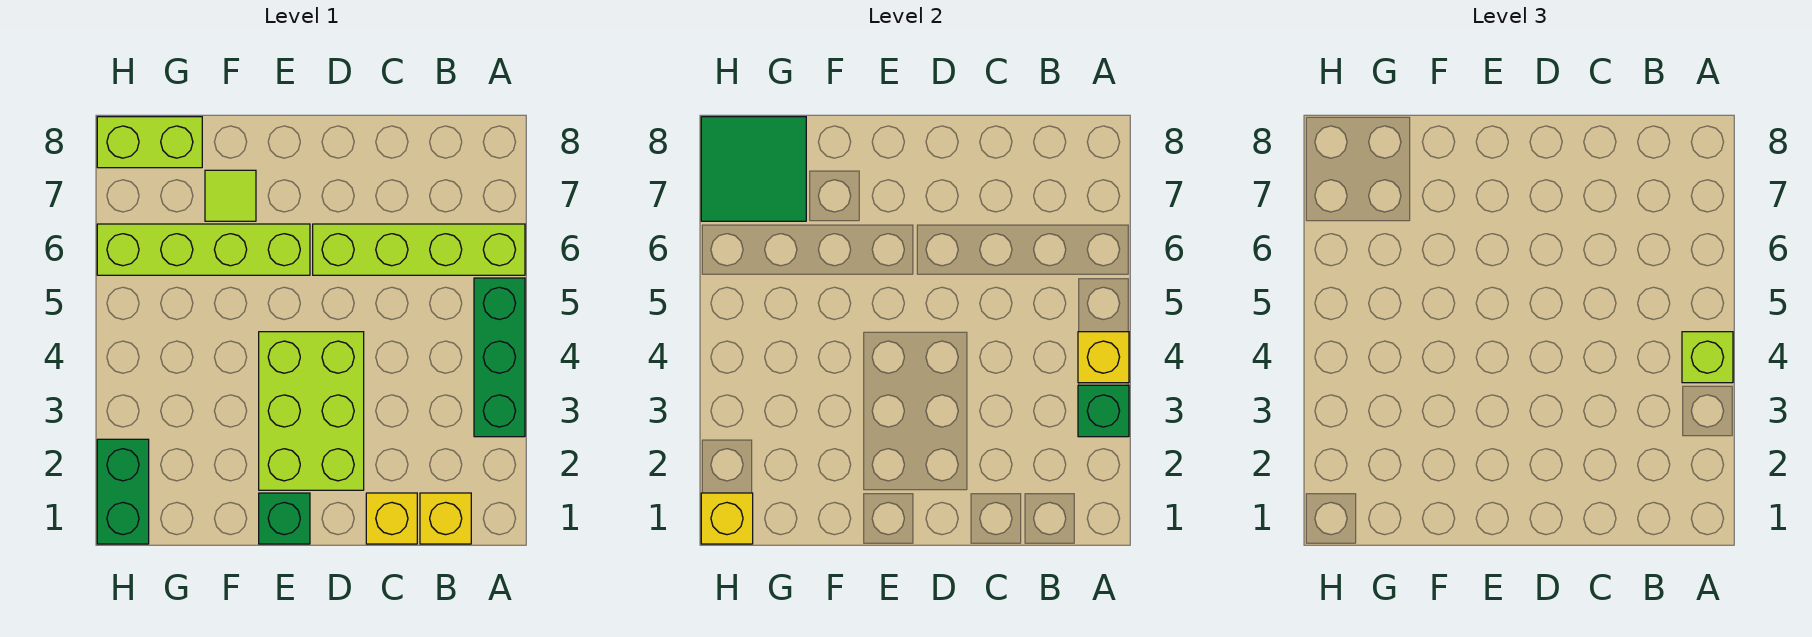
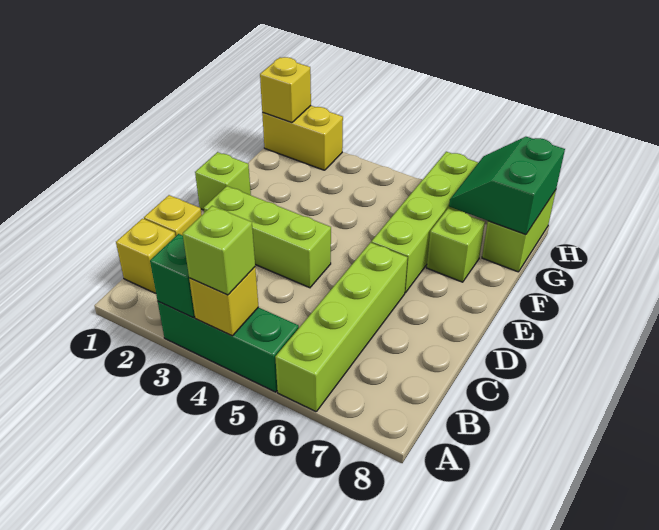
lime 2x3 brick [259,332,364,490] -> lime 1x3 brick [204,186,331,288]
green 1x1 brick [259,493,310,544] -> lime 1x1 brick [195,152,251,210]
lime 1x1 tile [205,170,256,221] -> lime 1x1 brick [427,208,485,282]
green 2x2 tile [701,117,806,221] -> green 2x2 slope [449,137,565,234]
green 1x2 brick [97,439,149,544] -> yellow 1x2 brick [262,106,343,170]

